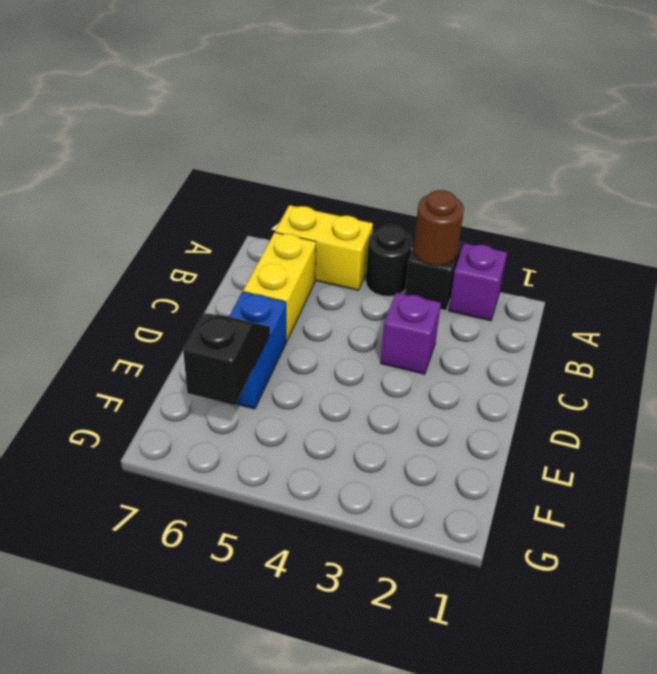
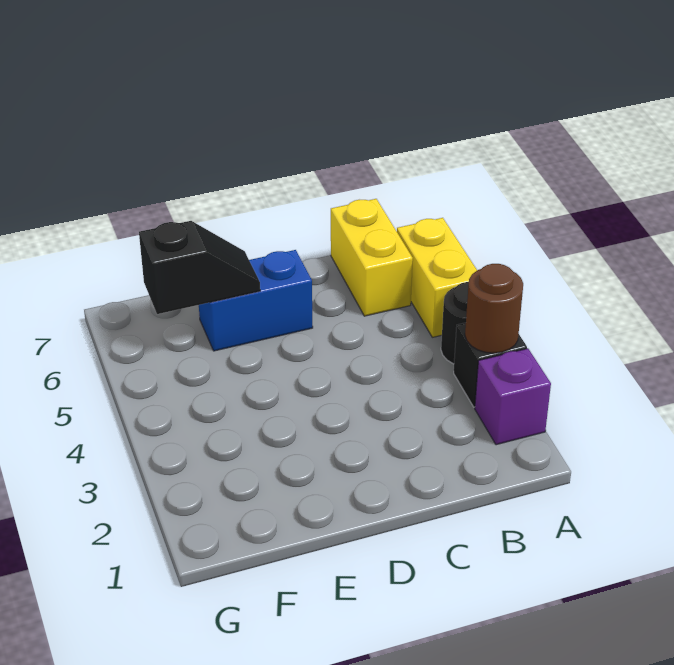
yellow 1x2 brick [243,232,316,341] -> yellow 1x2 brick turned to [331,199,413,316]
purple 1x1 brick [381,292,441,374] -> none

